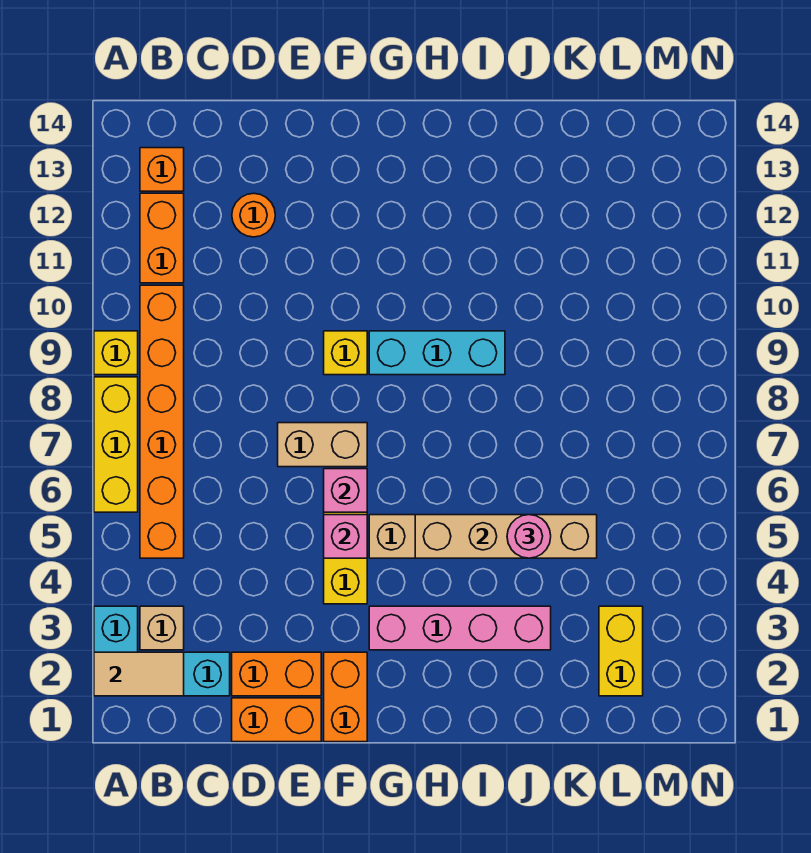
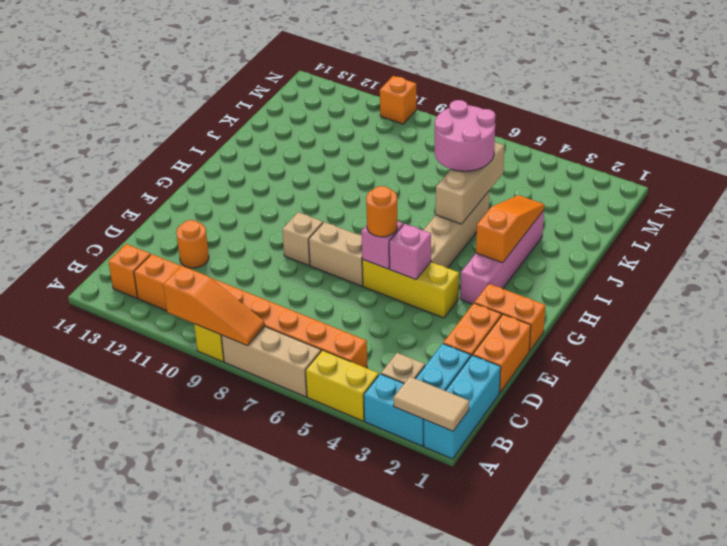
tan 1x2 tile [94,652,184,696] -> tan 1x2 tile turned to [393,377,469,431]
yellow 1x3 brick [94,377,138,512] -> tan 1x3 brick [221,327,321,397]
none -> orange 1x3 slope [163,266,265,345]
tan 1x2 brick [278,423,367,467] -> tan 1x2 brick turned to [309,222,363,286]
none -> orange 1x1 round brick [366,186,397,237]
yellow 1x1 brick [324,331,367,375] -> tan 1x1 brick [282,212,323,266]
cyan 1x3 brick [369,331,505,375] -> cyan 1x3 brick moved to [424,355,501,459]
none -> orange 1x3 slope [476,195,544,263]
tan 1x4 brick [415,515,597,558] -> tan 1x3 brick [436,142,504,224]
pink 1x1 round brick [507,515,551,558] -> pink 2x2 round brick [434,100,495,171]
yellow 1x2 brick [599,606,643,696] -> yellow 1x2 brick moved to [305,350,379,421]
none -> orange 1x1 brick [380,76,416,124]

